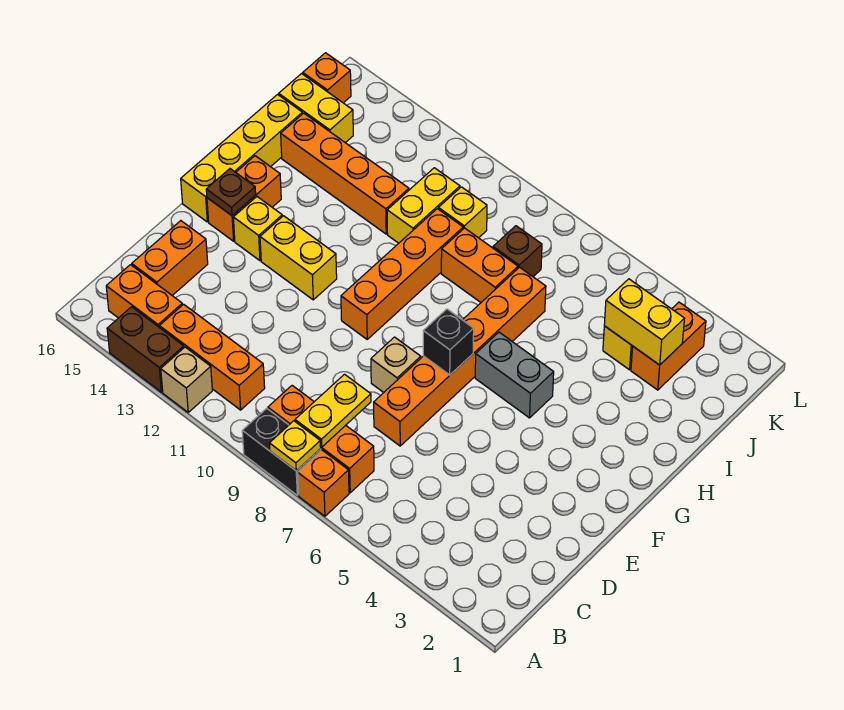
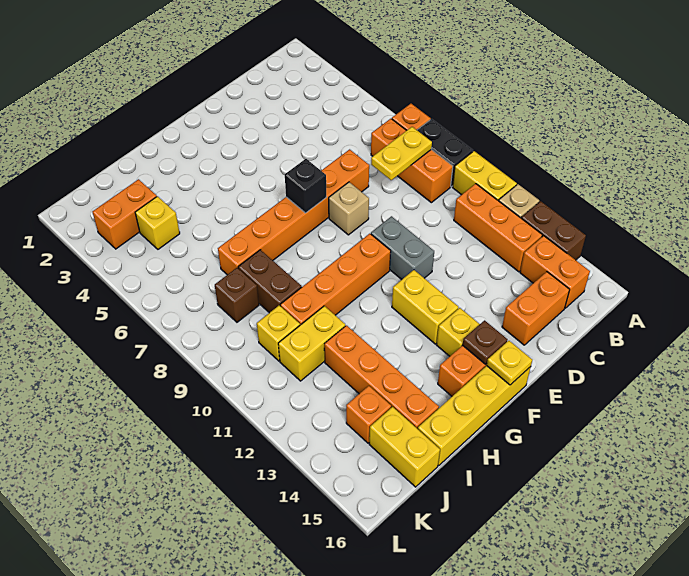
yellow 1x1 plate [269,421,321,471] -> yellow 1x1 plate moved to [487,341,532,385]
grey 1x2 brick [475,332,554,418] -> grey 1x2 brick moved to [371,216,434,280]
orange 1x2 brick [441,228,518,302] -> brown 1x2 brick [238,250,302,313]
yellow 1x2 brick [604,279,685,365] -> yellow 1x2 brick moved to [452,151,517,201]
orange 1x1 brick [303,53,351,103] -> orange 1x1 brick moved to [346,386,391,443]

